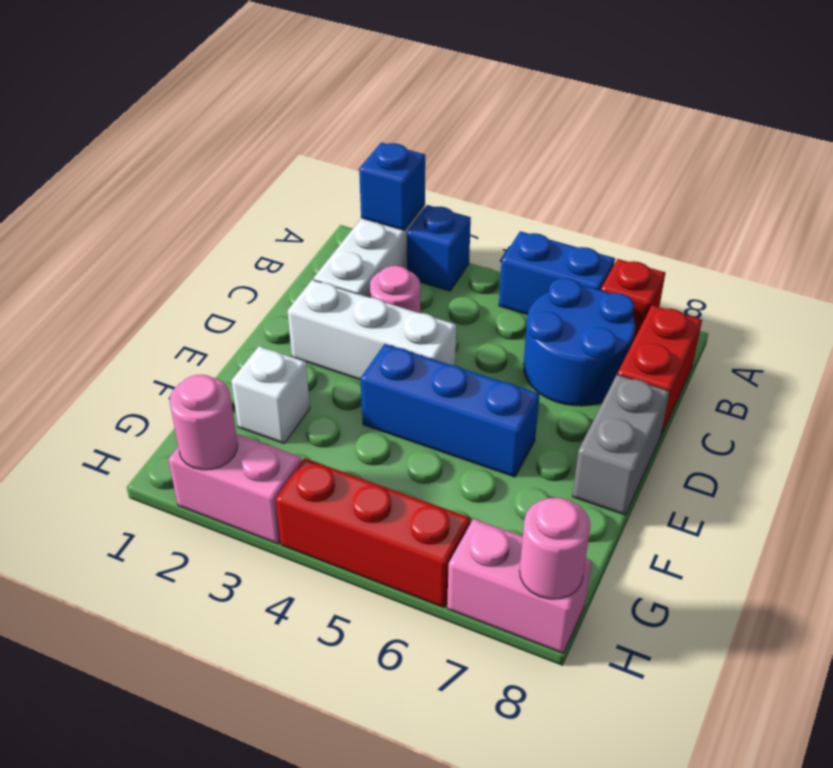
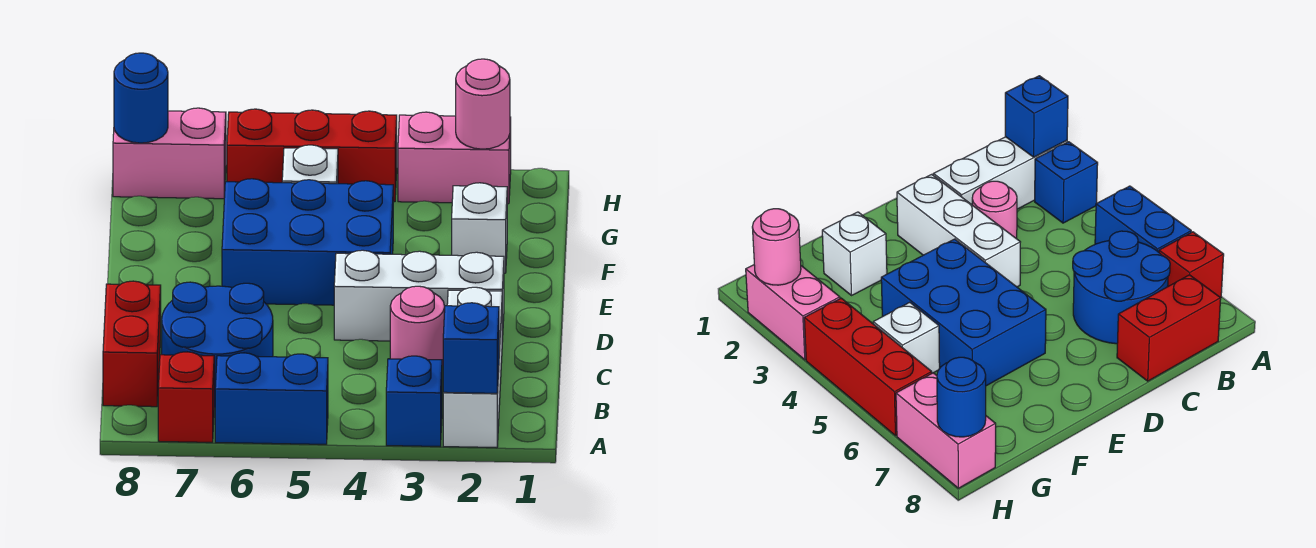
grey 1x2 brick [572,375,670,515] -> none
blue 1x3 brick [361,344,540,477] -> blue 2x3 brick [222,179,393,305]
none -> white 1x1 brick [282,145,338,184]
pink 1x1 round brick [520,498,590,599] -> blue 1x1 round brick [114,53,168,143]

